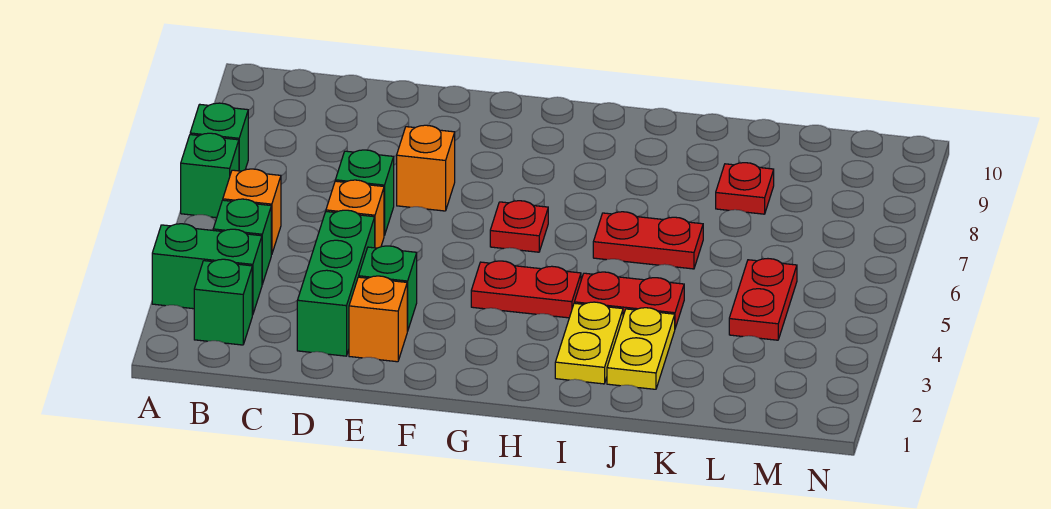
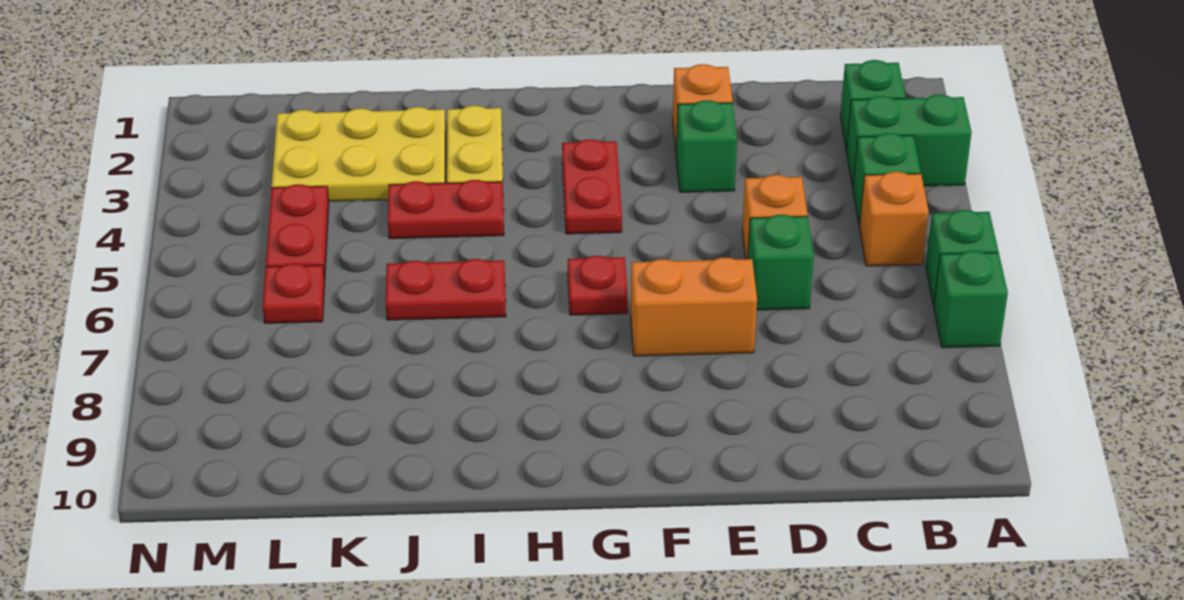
green 1x3 brick [297,210,375,356] -> none
orange 1x1 brick [397,125,455,211] -> orange 1x2 brick [631,258,757,356]
red 1x2 plate [471,261,581,318] -> red 1x2 plate turned to [562,139,622,234]
yellow 1x2 plate [607,308,675,389] -> yellow 2x3 plate [272,107,445,201]
red 1x1 plate [716,163,774,214] -> red 1x1 plate moved to [262,264,325,323]

